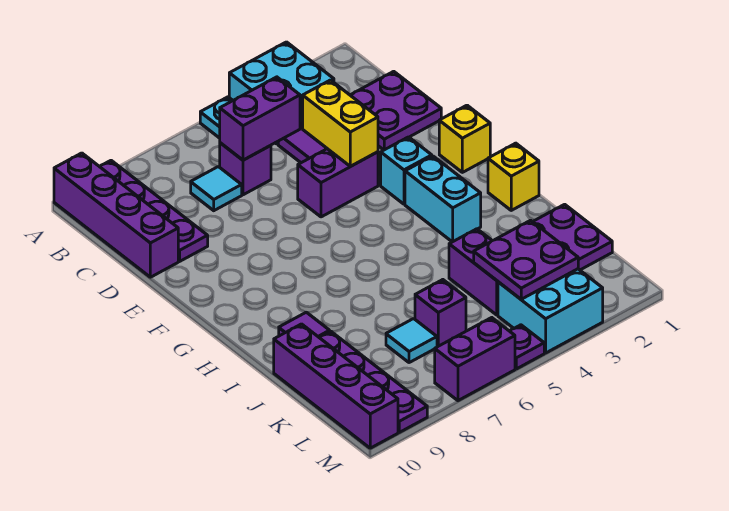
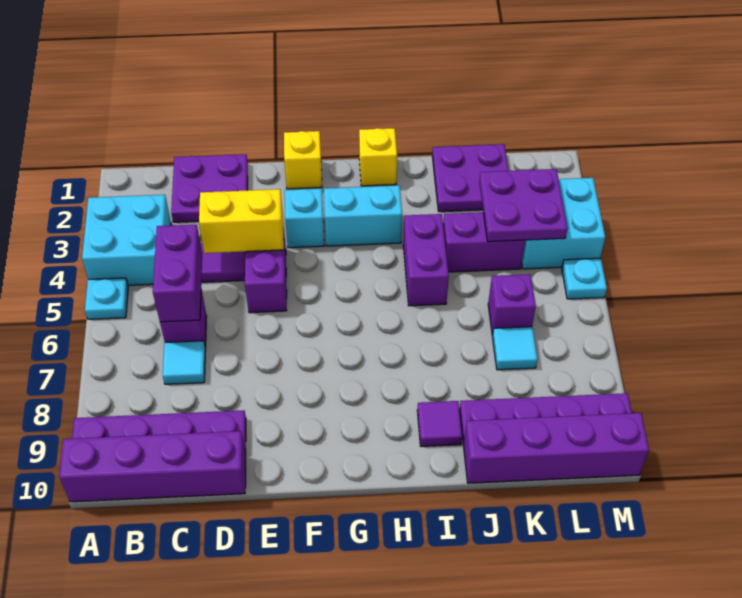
purple 1x1 plate [510,325,544,369] -> cyan 1x1 plate [562,258,607,299]
purple 1x2 brick [435,318,515,401] -> purple 1x2 brick moved to [403,214,449,306]

